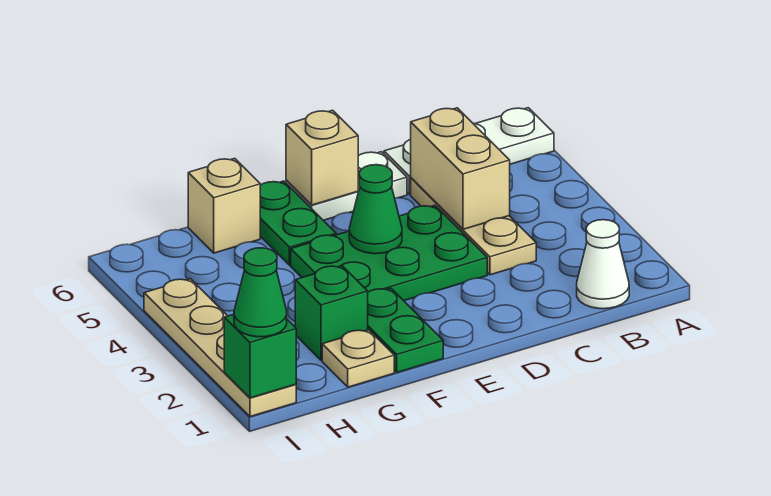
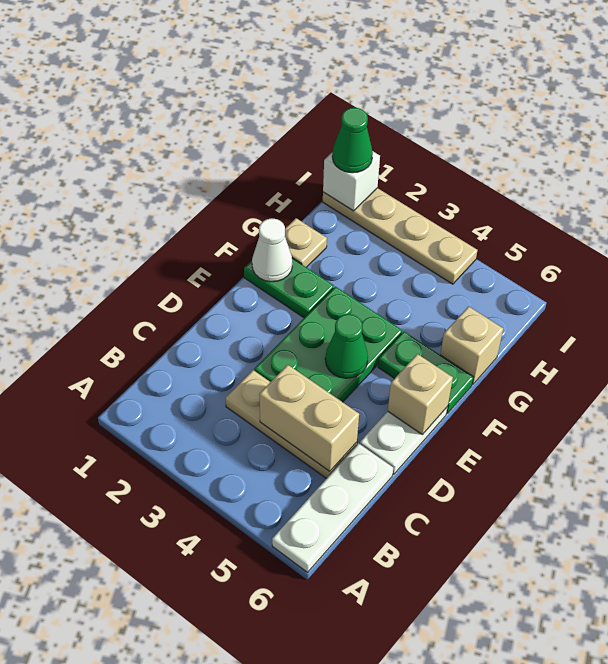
white 1x1 cone [577,220,629,309] -> white 1x1 cone moved to [252,218,292,282]
green 1x1 brick [295,266,368,360] -> none
green 1x1 brick [224,314,296,398] -> white 1x1 brick [323,151,380,211]

